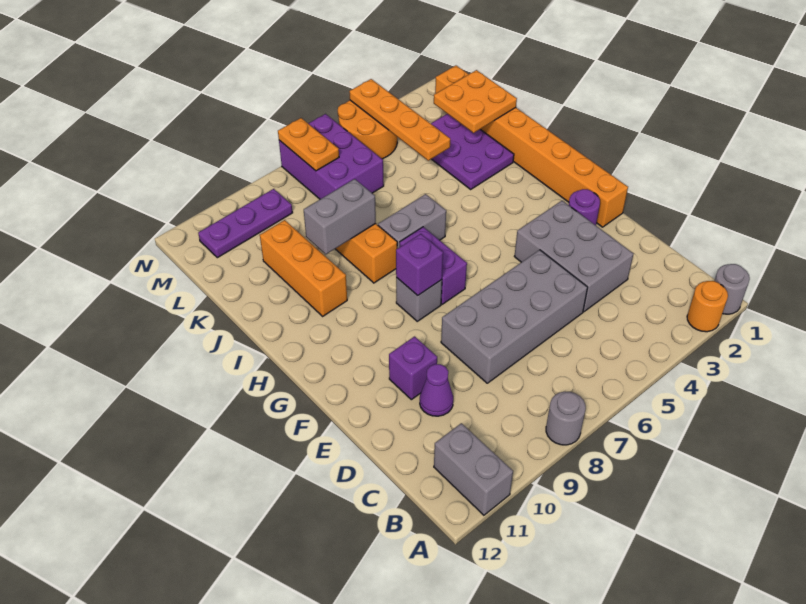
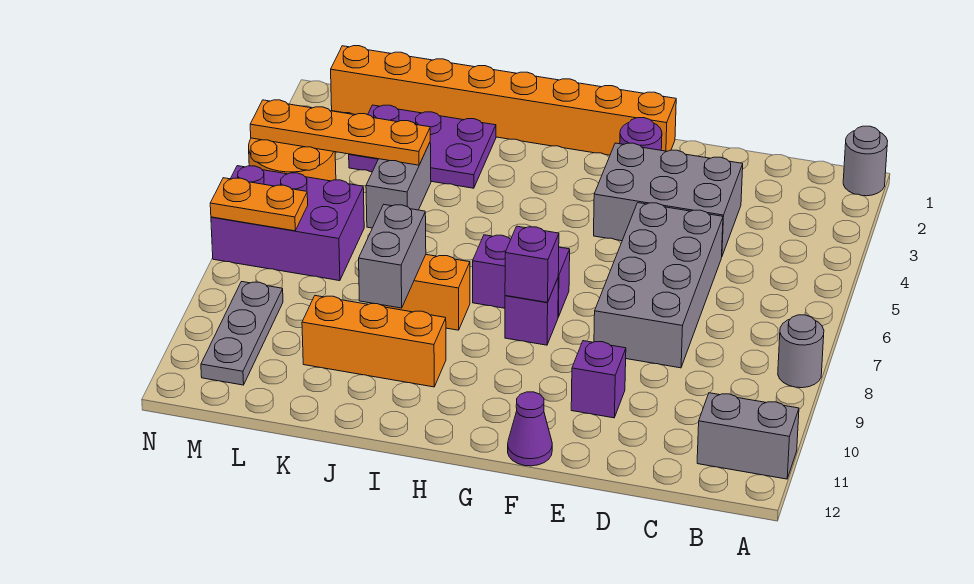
orange 1x1 round brick [687,281,728,332] -> none
purple 1x1 cone [420,364,453,416] -> purple 1x1 cone moved to [508,392,552,466]
grey 1x1 brick [396,278,442,321] -> purple 1x1 brick [505,278,558,345]
grey 1x2 brick [378,194,446,249] -> grey 1x2 brick moved to [366,143,431,228]
orange 2x2 plate [434,70,517,133] -> none
purple 1x3 plate [198,189,293,258] -> grey 1x3 plate [201,282,283,385]

